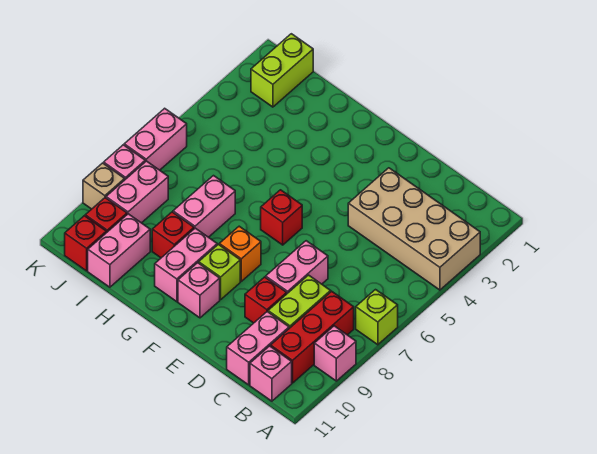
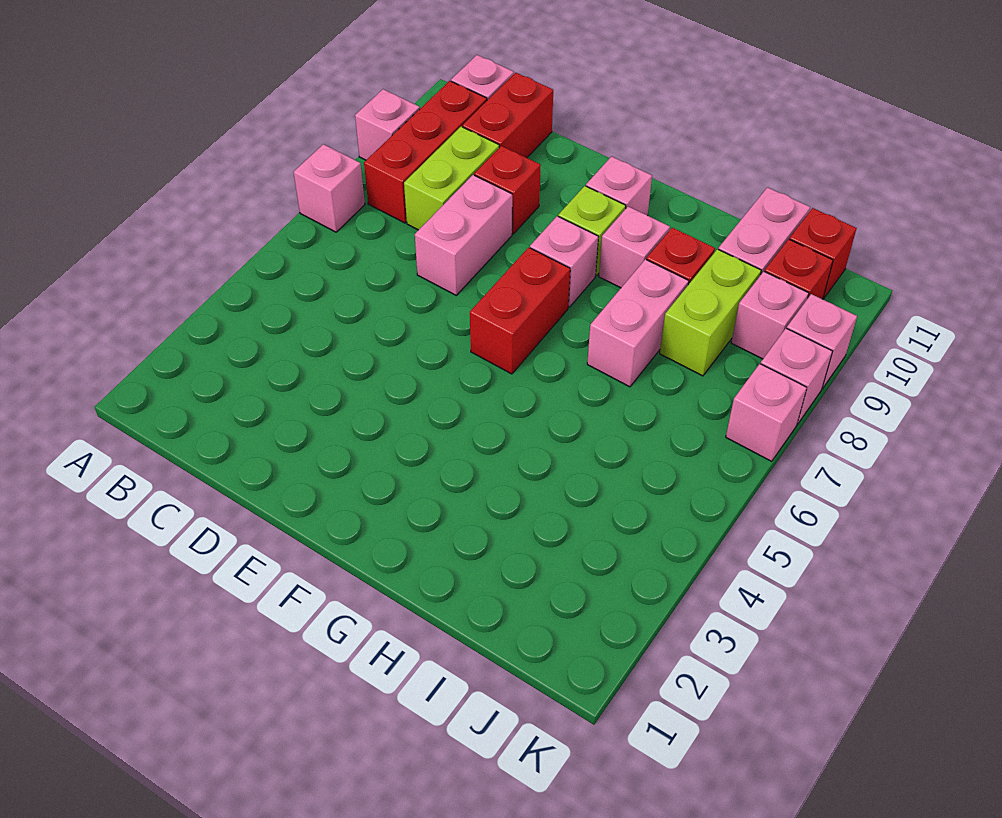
tan 2x4 brick [348,168,480,290] -> none
lime 1x1 brick [356,290,398,345] -> pink 1x1 brick [294,144,365,232]
pink 1x2 brick [227,312,289,385] -> red 1x2 brick [462,73,553,158]
red 1x1 brick [261,190,302,245] -> red 1x2 brick [470,247,570,374]
orange 1x1 brick [219,226,261,281] -> pink 1x1 brick [530,216,598,307]
pink 1x2 brick [155,228,217,302] -> pink 1x1 brick [599,207,670,288]
lime 1x2 brick [251,34,313,107] -> lime 1x2 brick moved to [660,249,761,376]
pink 1x2 brick [106,161,168,223] -> pink 1x1 brick [731,271,809,359]
pink 1x2 brick [124,108,187,170] -> pink 1x1 brick [726,364,807,461]
tan 1x1 brick [83,163,125,209] -> pink 1x1 brick [787,294,857,389]

